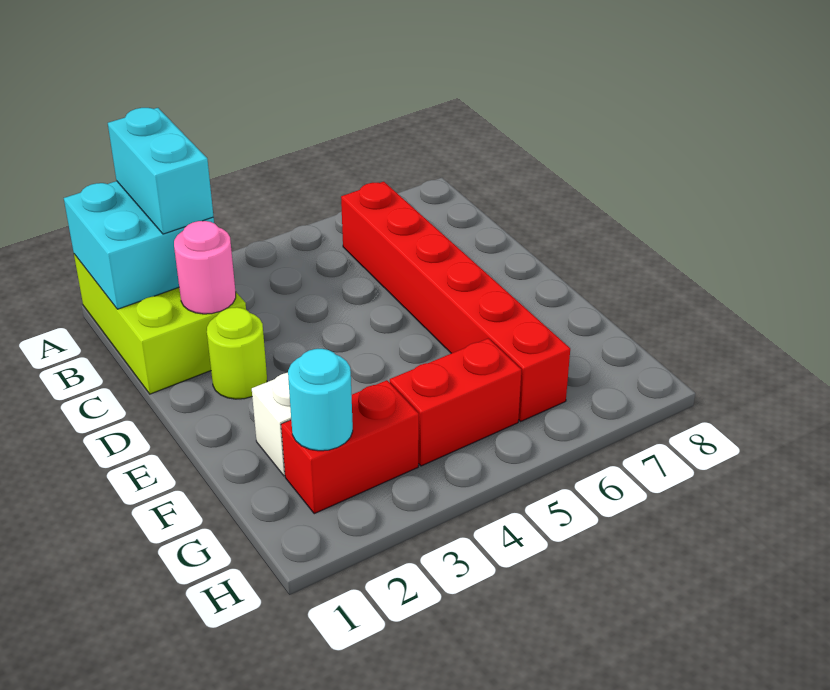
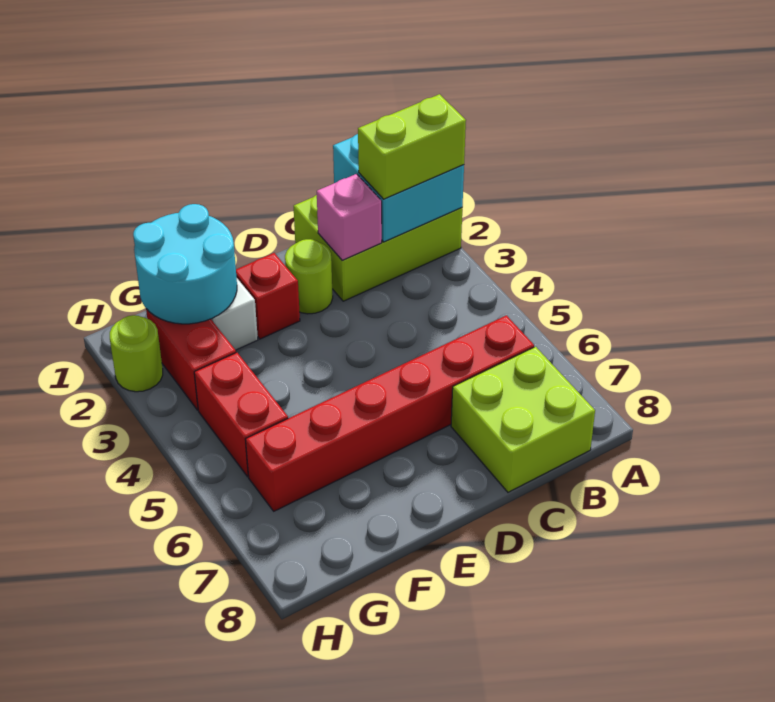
cyan 1x2 brick [108,108,214,234] -> lime 1x2 brick [358,94,466,199]
none -> lime 2x2 brick [451,347,595,492]
pink 1x1 round brick [174,221,236,314] -> pink 1x1 brick [317,174,382,260]
none -> red 1x1 brick [236,253,300,339]
cyan 1x1 round brick [288,349,353,451] -> cyan 2x2 round brick [133,204,237,324]
none -> lime 1x1 round brick [110,315,163,392]

